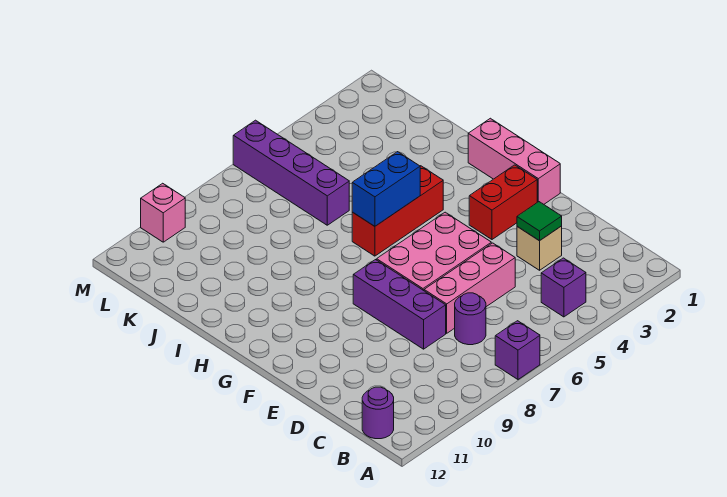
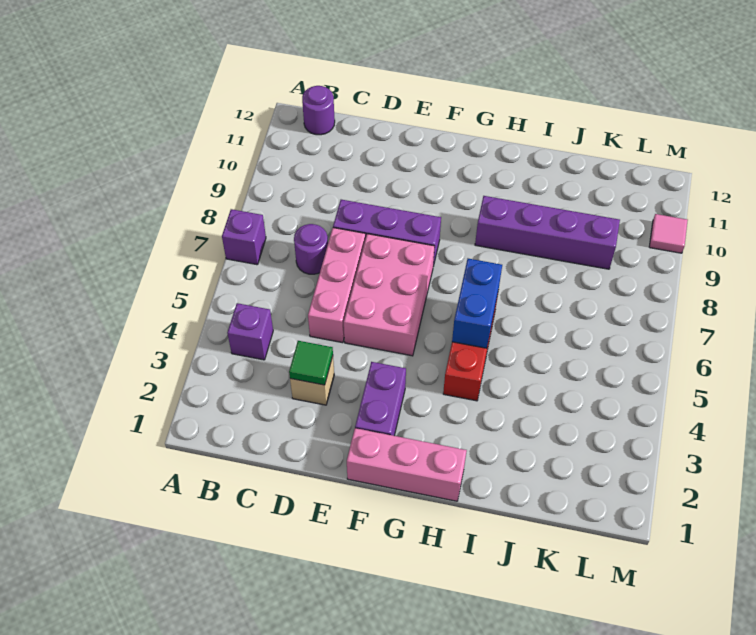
red 1x2 brick [469,165,537,239] -> purple 1x2 brick [355,362,406,436]
purple 1x4 brick [233,120,349,225] -> purple 1x4 brick moved to [475,196,620,269]
pink 1x1 brick [141,183,185,242] -> pink 1x1 tile [649,214,688,253]

